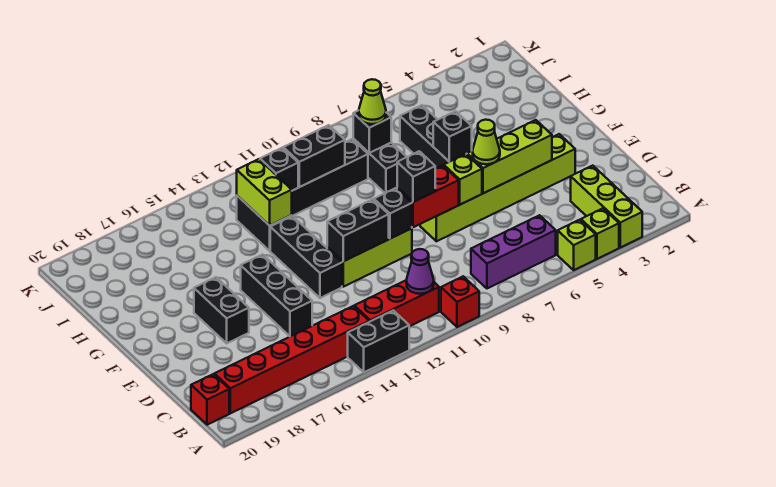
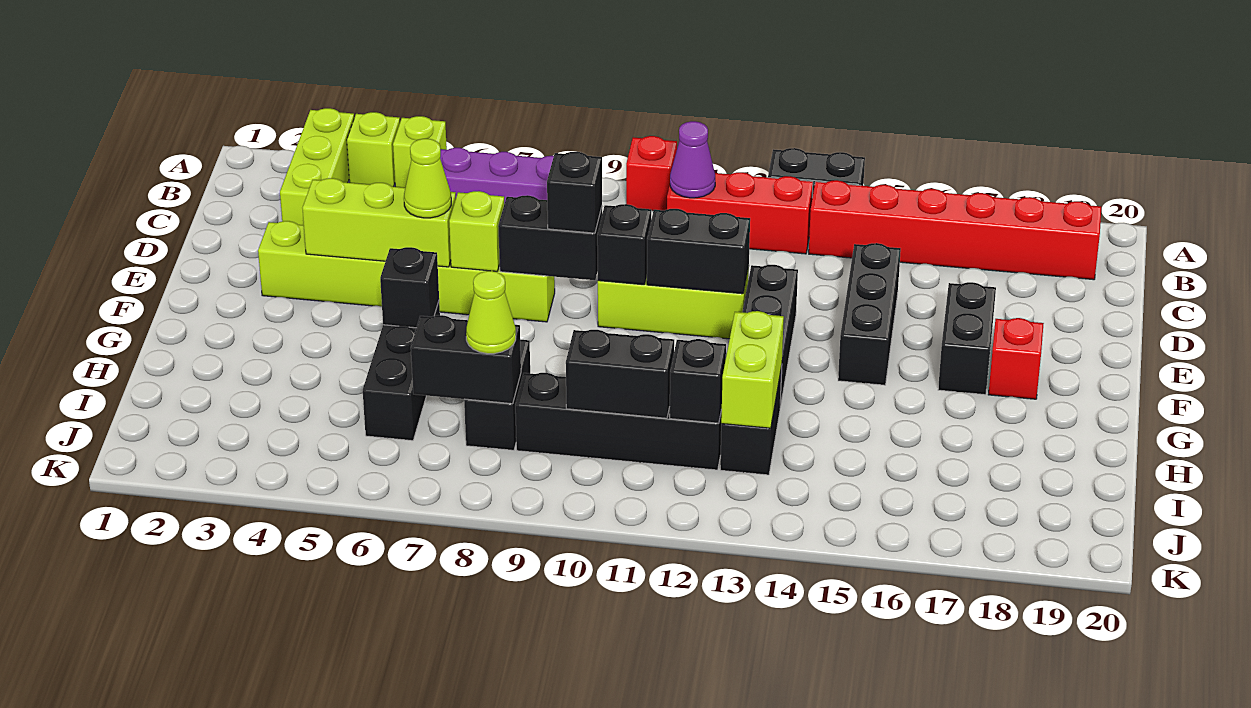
red 1x1 brick [191,374,229,425] -> red 1x1 brick moved to [988,318,1044,399]
red 1x2 brick [397,165,459,227] -> black 1x2 brick [498,195,602,280]
black 1x1 brick [353,110,391,153] -> black 1x2 brick [411,315,521,404]

